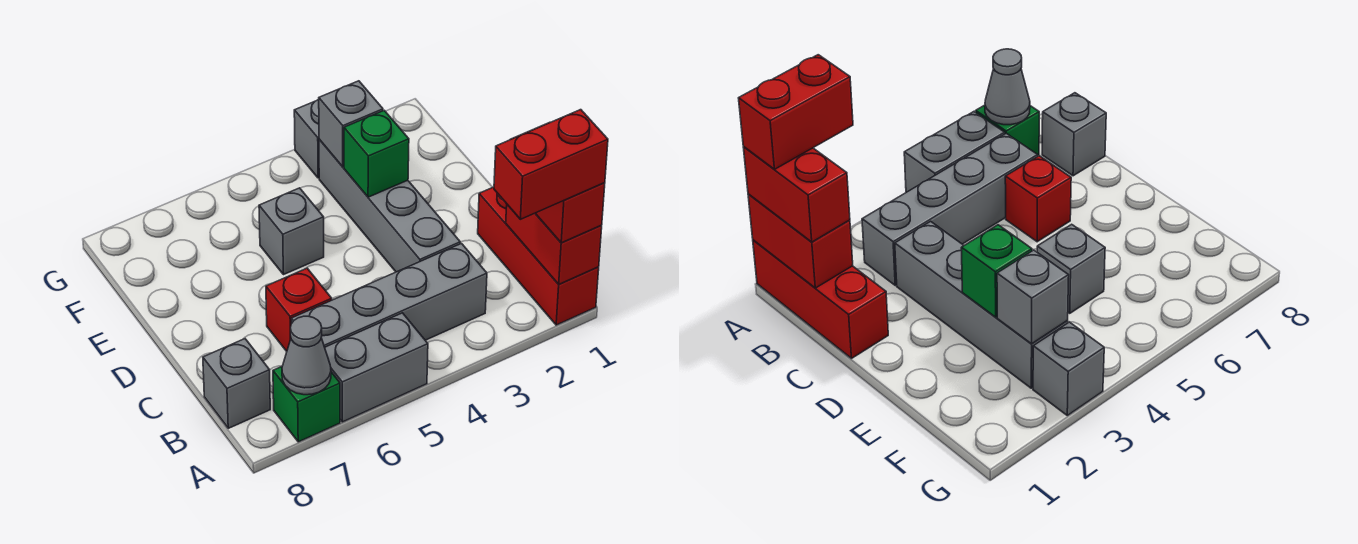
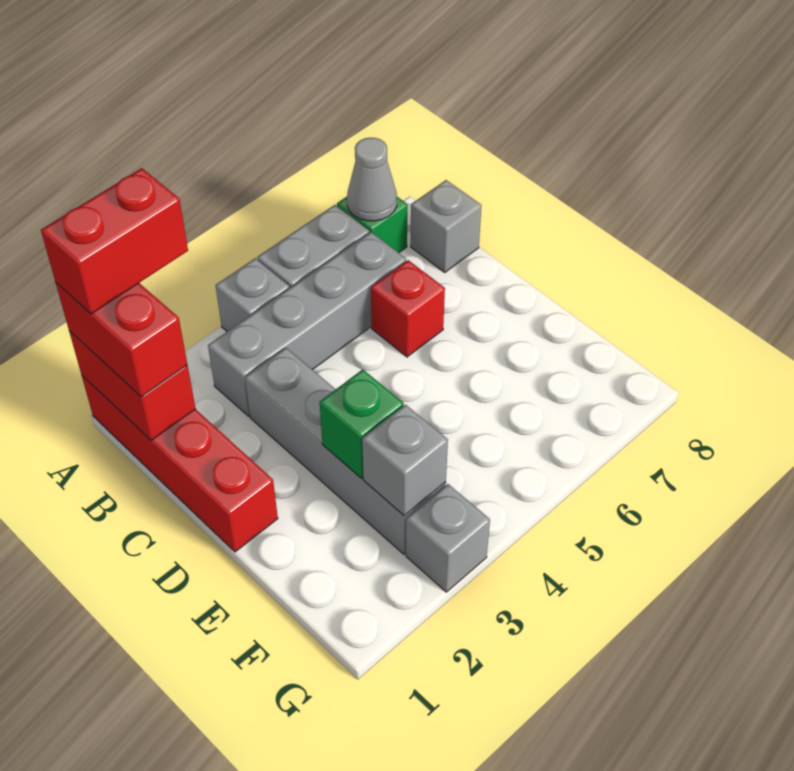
red 1x3 brick [478,187,599,325] -> red 1x4 brick [82,376,278,552]
grey 1x1 brick [259,188,324,275] -> grey 1x1 brick moved to [215,258,289,331]

